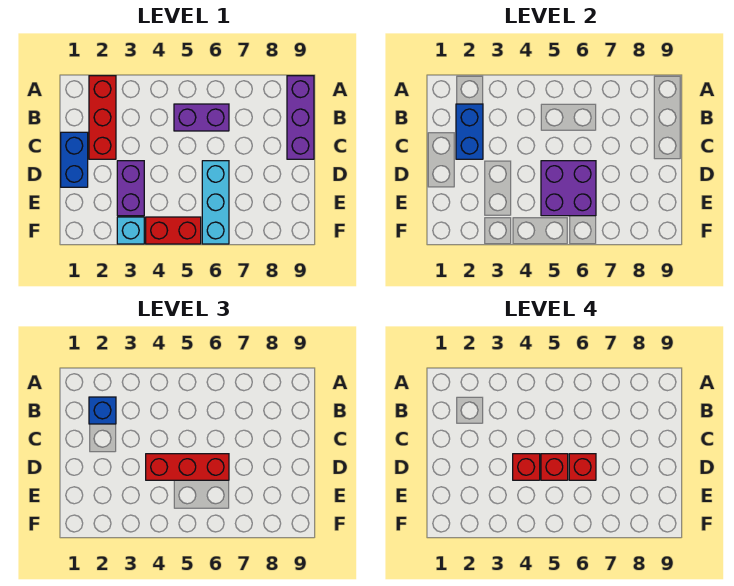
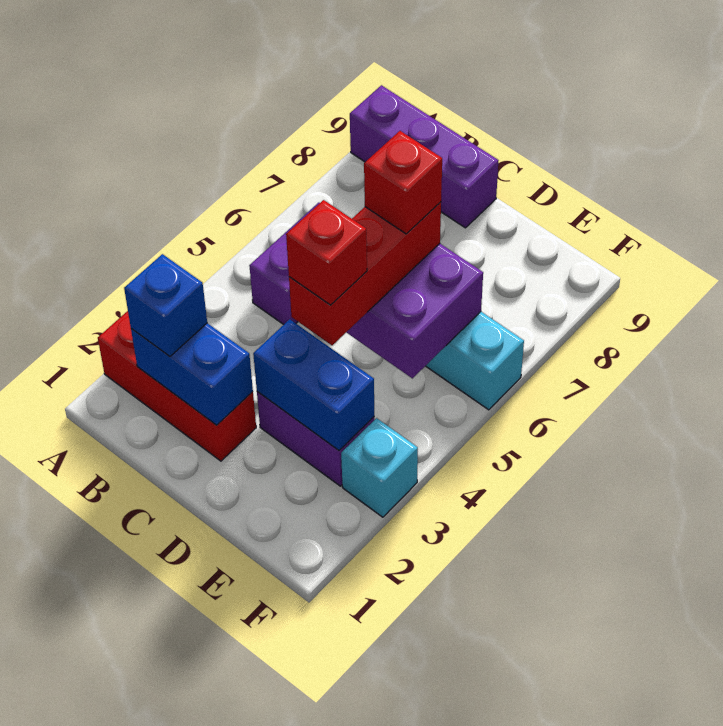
blue 1x2 brick [61,132,88,187] -> blue 1x2 brick moved to [253,319,374,450]
red 1x1 brick [541,454,568,480] -> none
red 1x2 brick [146,217,201,244] -> none

